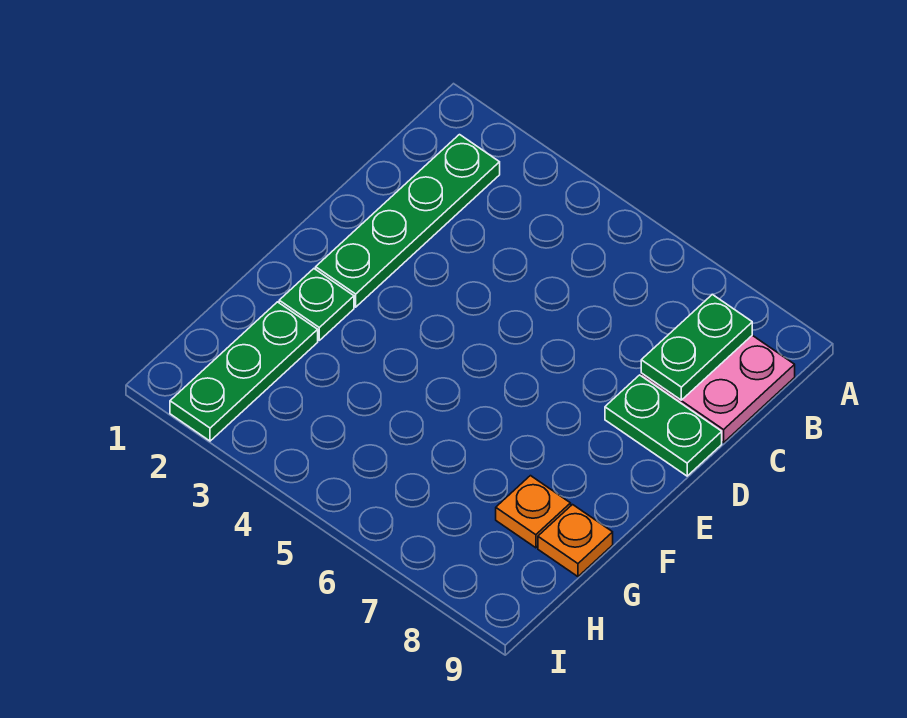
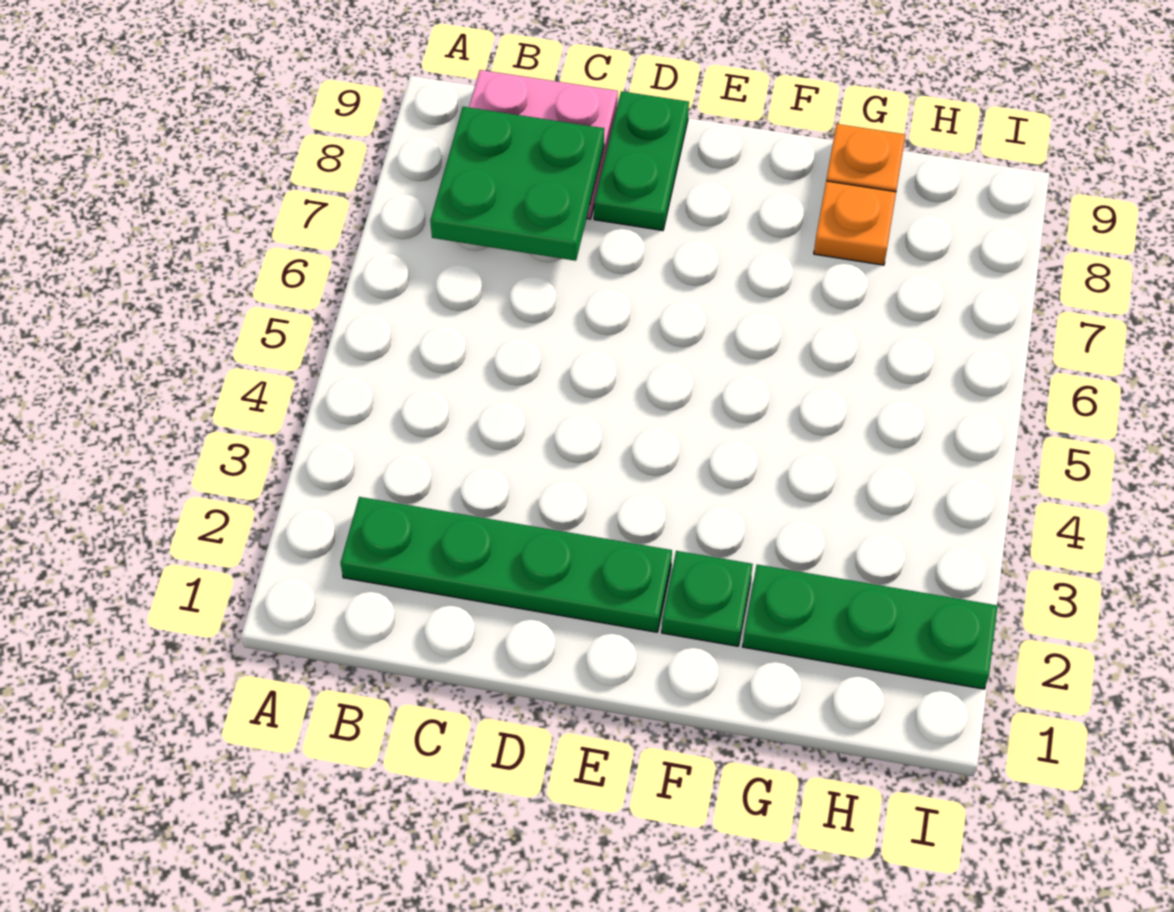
green 1x2 plate [641,294,752,400] -> green 2x2 plate [430,107,604,261]

